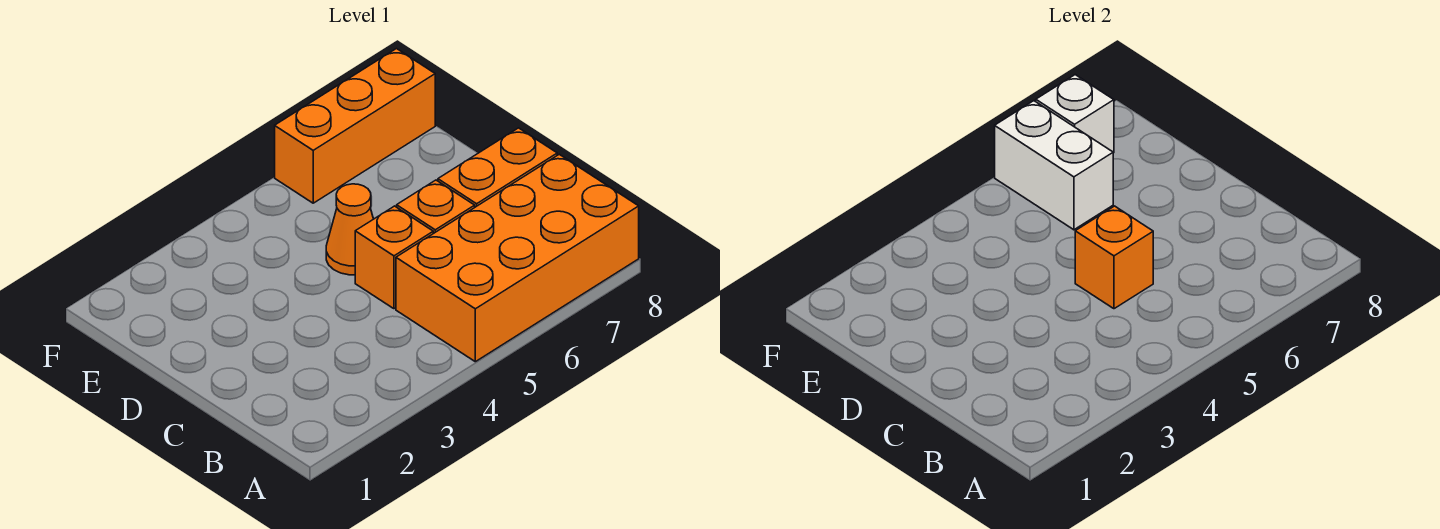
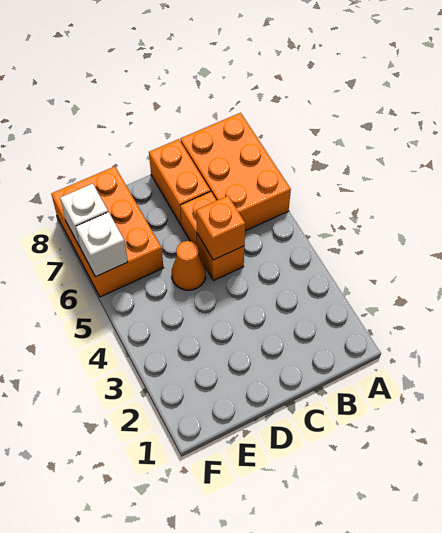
orange 2x4 brick [396,154,639,362] -> orange 2x3 brick [180,113,291,231]
white 1x2 brick [995,101,1113,230] -> white 1x1 brick [76,212,128,277]
orange 1x3 brick [275,49,435,203] -> orange 2x3 brick [52,166,163,297]

